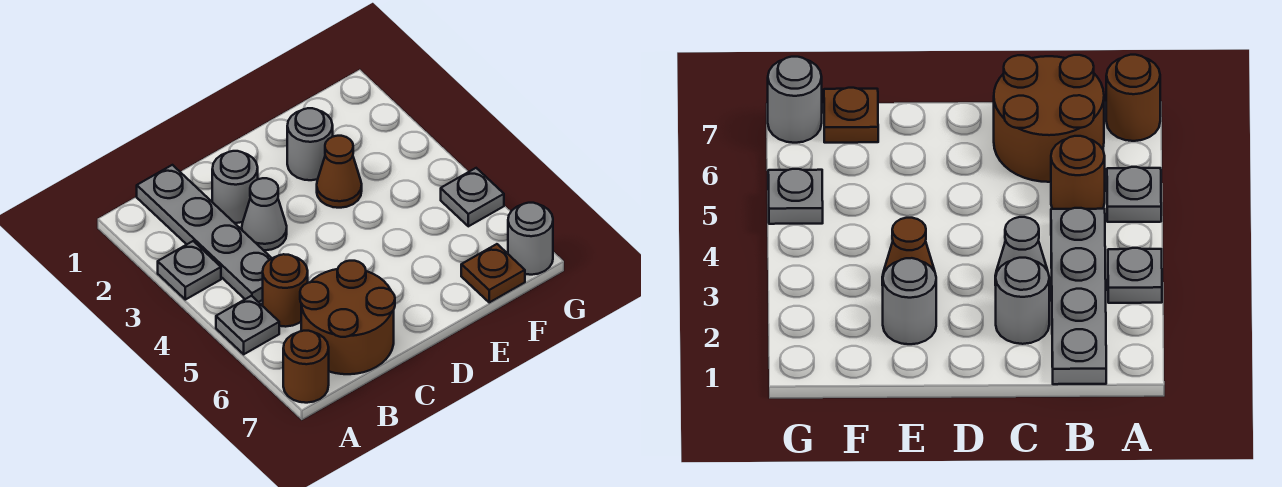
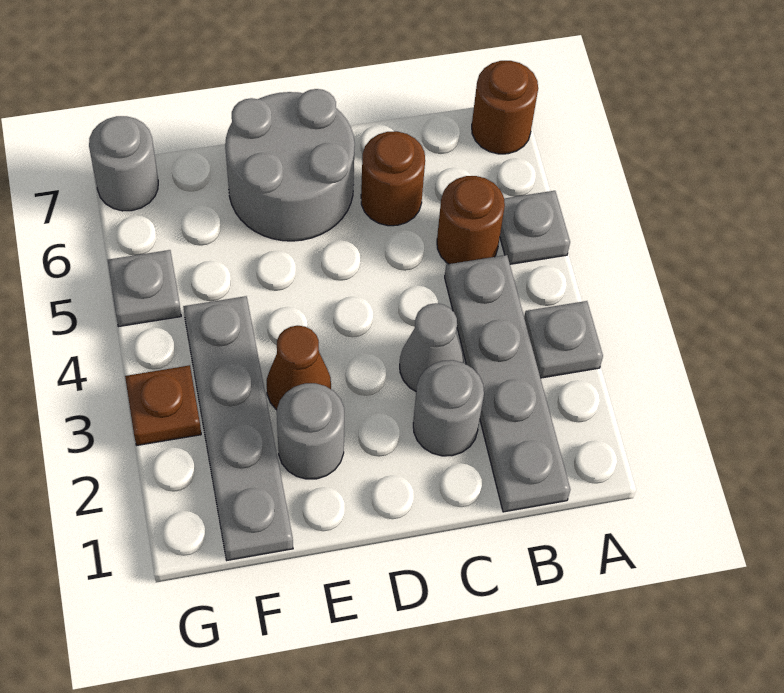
brown 2x2 round brick [300,261,395,374] -> brown 1x1 round brick [361,131,425,226]
none -> grey 2x2 round brick [225,89,355,241]
none -> grey 1x4 plate [183,296,293,560]
brown 1x1 plate [461,244,525,302] -> brown 1x1 plate moved to [125,365,201,445]

